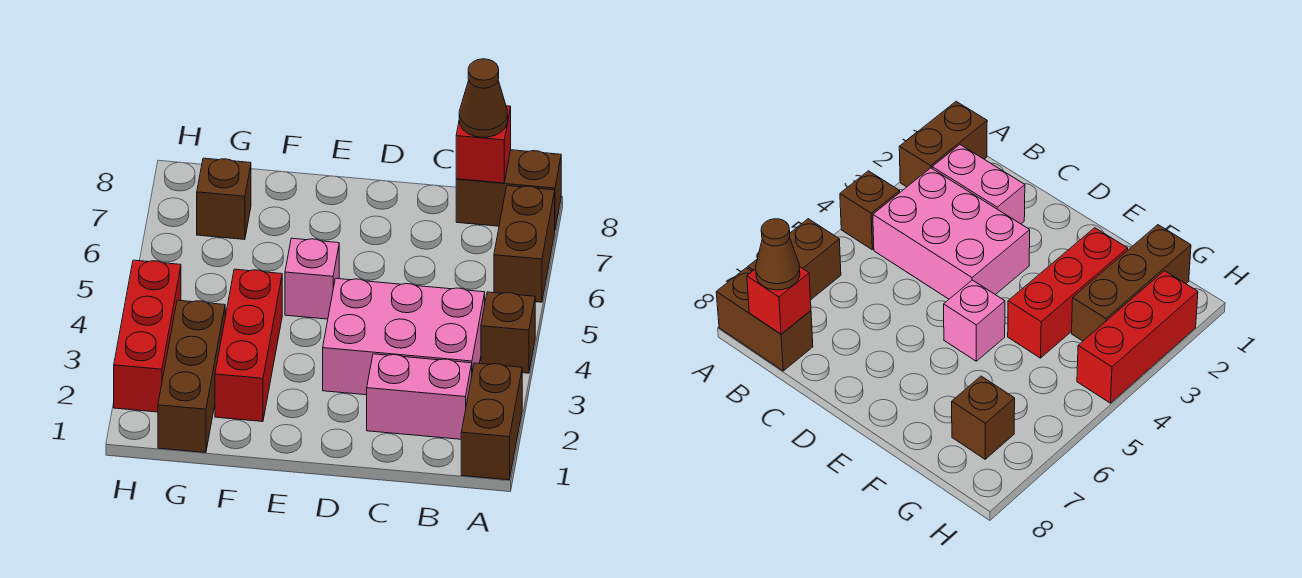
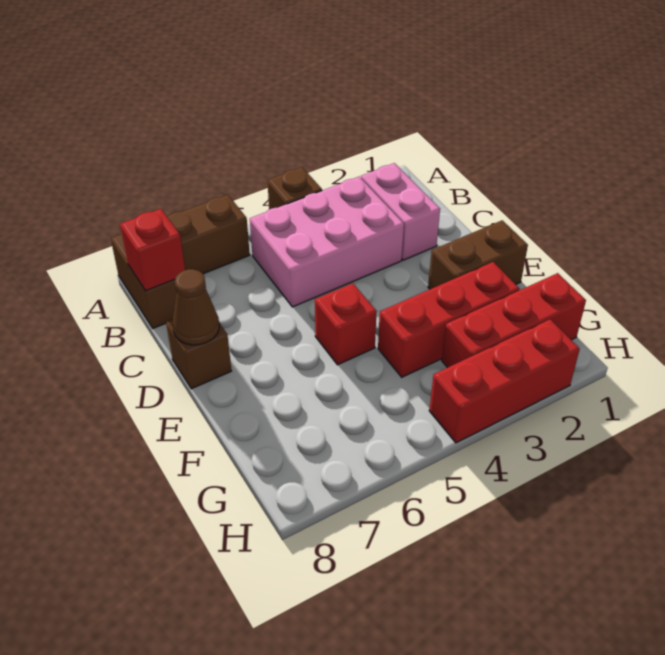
brown 1x2 brick [461,363,522,480] -> brown 1x2 brick moved to [428,220,528,289]
pink 2x3 brick [323,278,485,395] -> pink 2x3 brick turned to [250,177,404,307]
brown 1x1 cone [459,59,508,137] -> brown 1x1 cone moved to [172,269,219,345]
pink 1x1 brick [285,238,339,319] -> red 1x1 brick [315,283,377,365]
brown 1x3 brick [158,300,225,452] -> red 1x3 brick [442,273,586,368]
brown 1x1 brick [197,158,251,240] -> brown 1x1 brick moved to [166,320,231,389]

